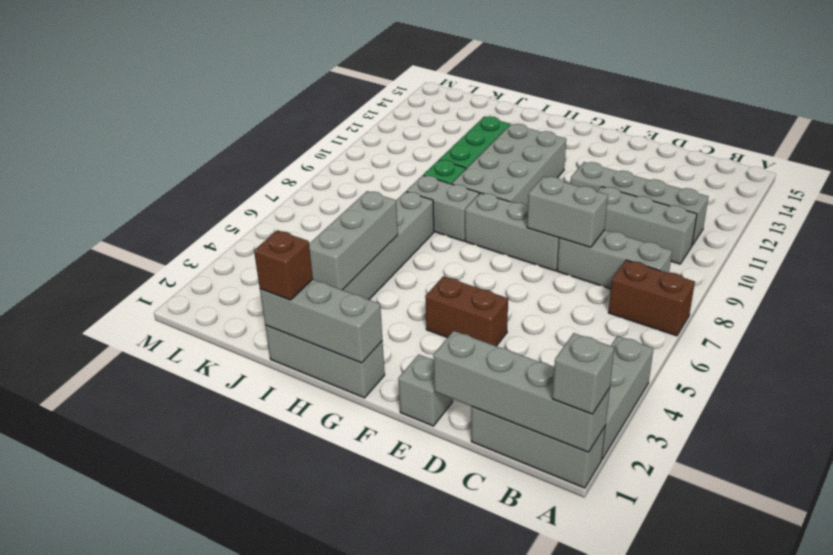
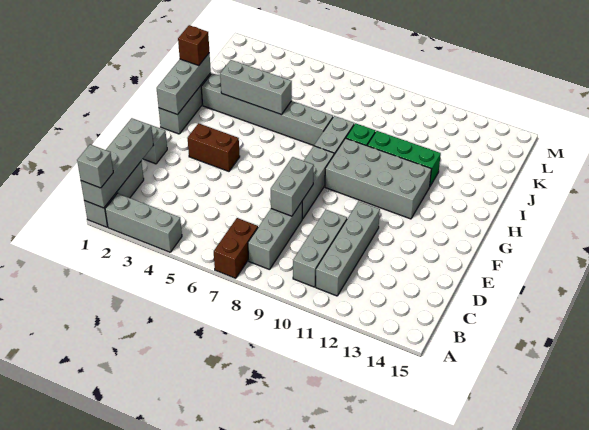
brown 1x2 brick [425,276,508,346] -> brown 1x2 brick turned to [188,123,240,171]

